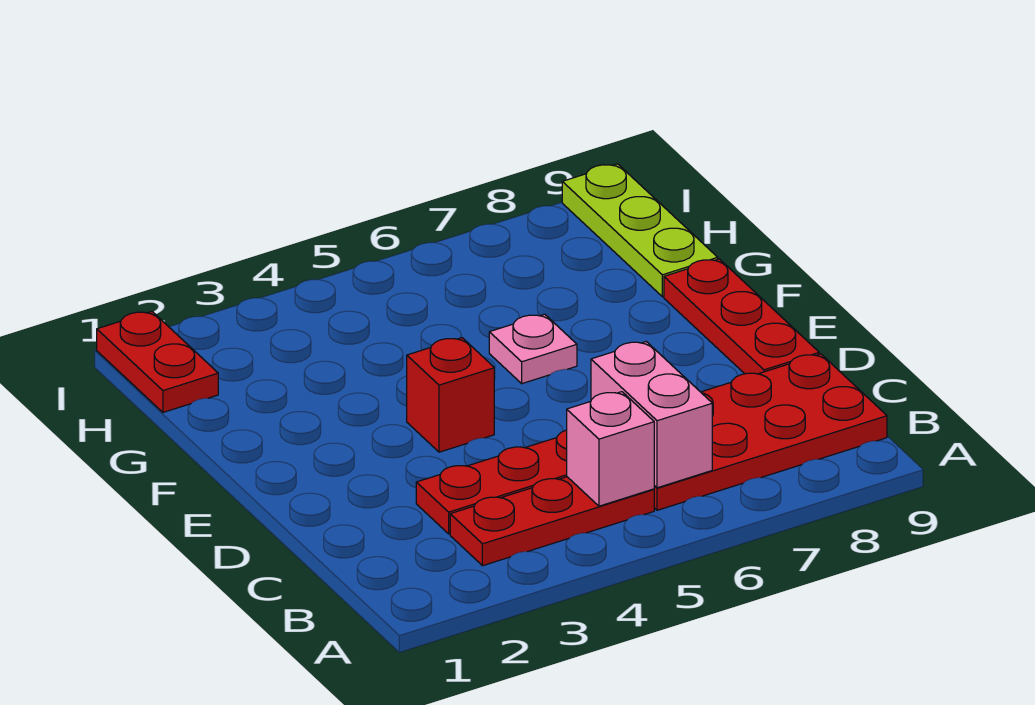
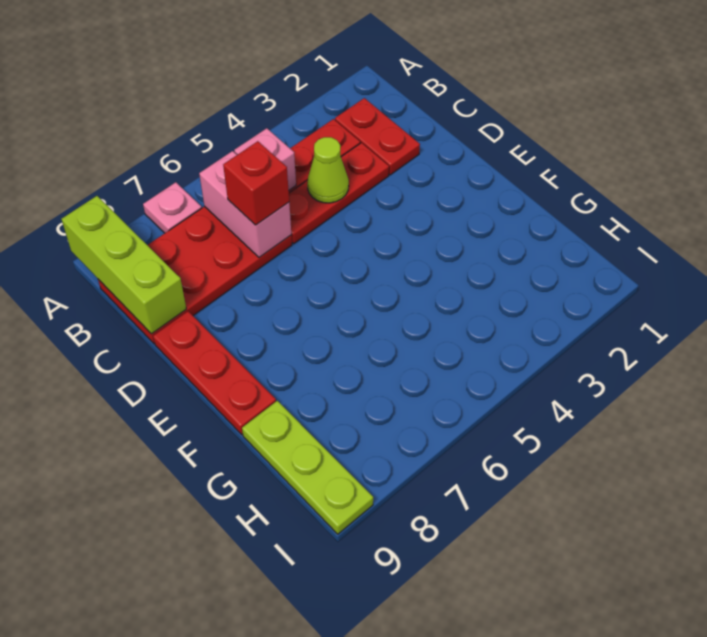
none -> lime 1x3 brick [61,196,186,334]
none -> lime 1x1 cone [307,137,349,203]
red 1x1 brick [407,338,494,452] -> red 1x1 brick moved to [223,141,289,225]
pink 1x1 plate [489,314,577,384] -> pink 1x1 plate moved to [143,182,202,233]
red 1x2 plate [97,312,218,412] -> red 1x2 plate moved to [335,98,420,175]

